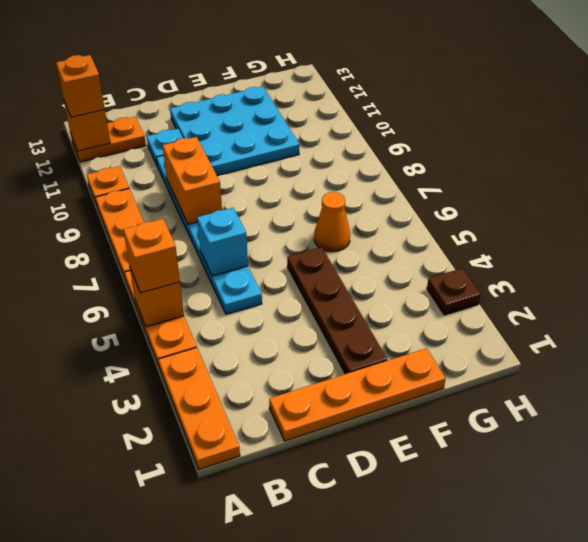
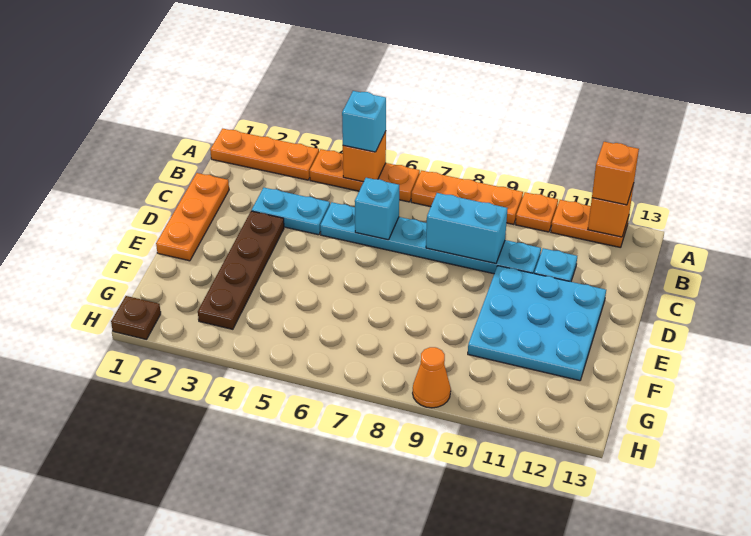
orange 1x1 brick [123,219,180,293] -> cyan 1x1 brick [342,91,386,152]
orange 1x2 plate [70,117,146,162] -> orange 1x2 plate turned to [551,200,629,248]
orange 1x4 plate [269,348,446,441] -> orange 1x3 plate [156,173,229,261]
none -> cyan 1x2 plate [252,188,330,235]
orange 1x2 brick [163,137,222,224] -> cyan 1x2 brick [426,193,508,264]
brown 1x4 plate [287,247,387,374] -> brown 1x4 plate turned to [198,211,284,329]
orange 1x1 cone [314,192,350,252] -> orange 1x1 cone moved to [413,347,451,408]
brown 1x1 plate [427,268,480,315] -> brown 1x1 plate moved to [111,296,161,340]

